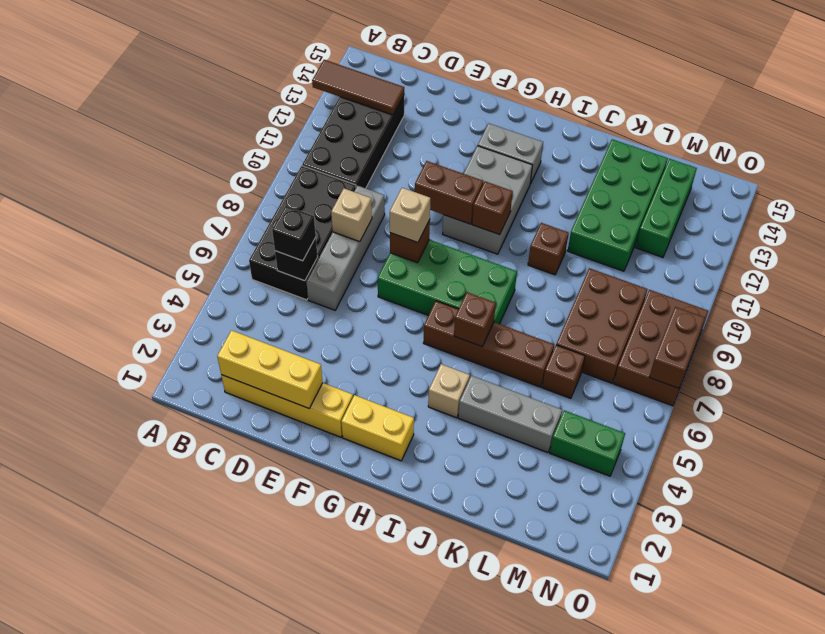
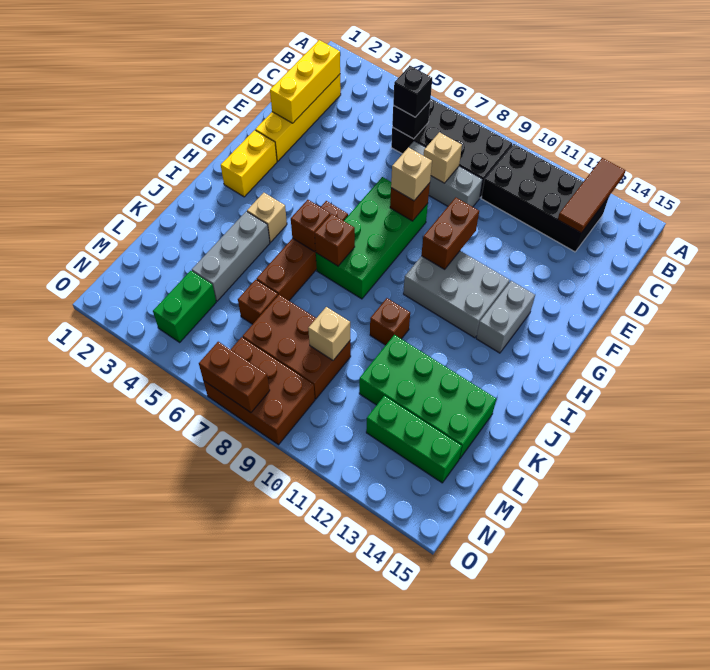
grey 1x4 brick [306,186,385,310] -> grey 1x3 brick [409,141,483,207]
brown 1x1 brick [472,181,513,235] -> brown 1x1 brick moved to [315,214,355,266]
none -> tan 1x1 brick [308,307,350,360]

